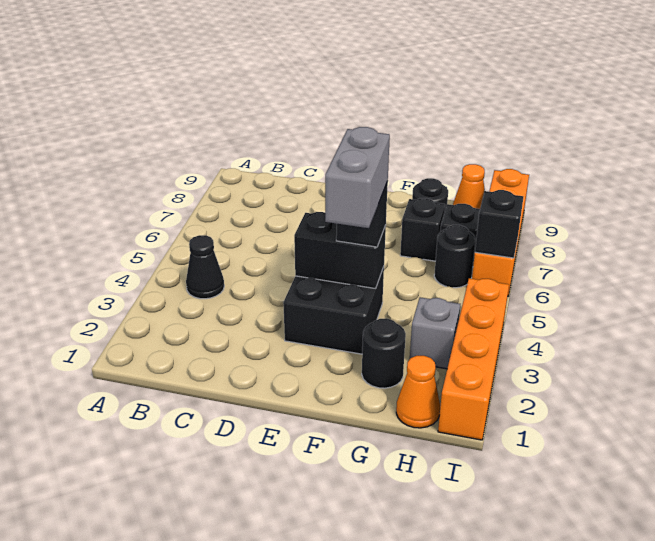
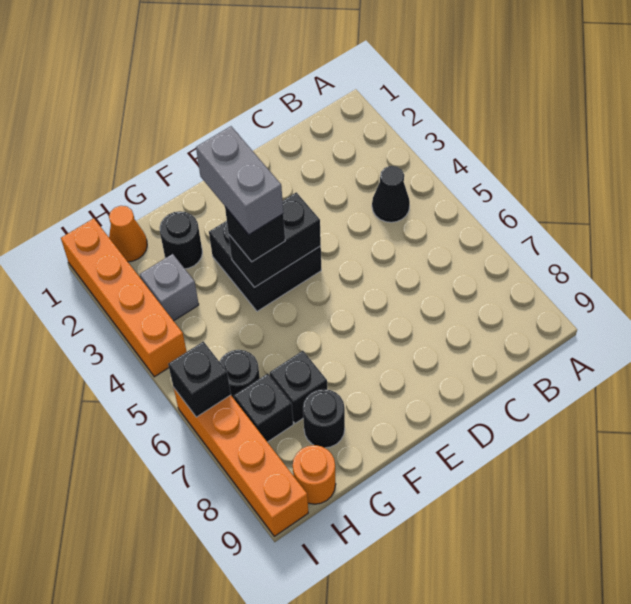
orange 1x1 cone [453,164,485,209] -> orange 1x1 round brick [293,445,336,504]

